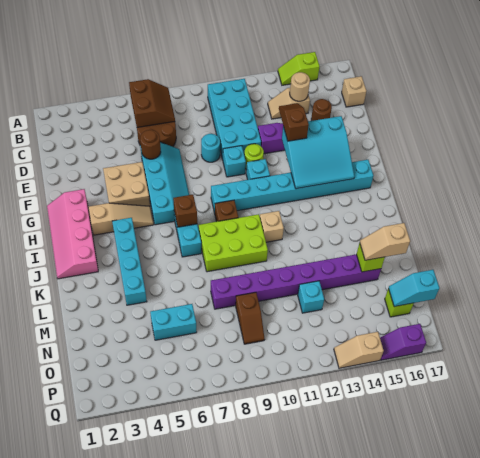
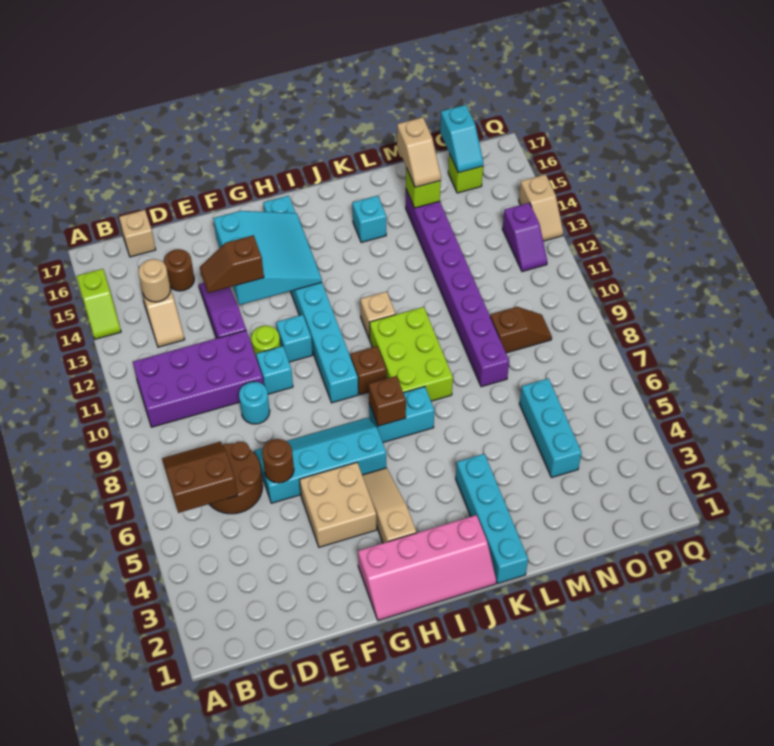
cyan 2x4 brick [208,79,261,160] -> purple 2x4 brick [133,330,264,427]
cyan 1x4 brick [112,218,147,305] -> cyan 1x4 brick turned to [456,454,528,583]
cyan 1x2 brick [150,304,197,340] -> cyan 1x3 brick [520,378,582,478]
cyan 1x1 brick [298,281,324,313] -> cyan 1x1 brick moved to [352,196,386,243]
purple 1x2 slope [380,324,426,360] -> purple 1x2 slope moved to [503,203,547,272]

